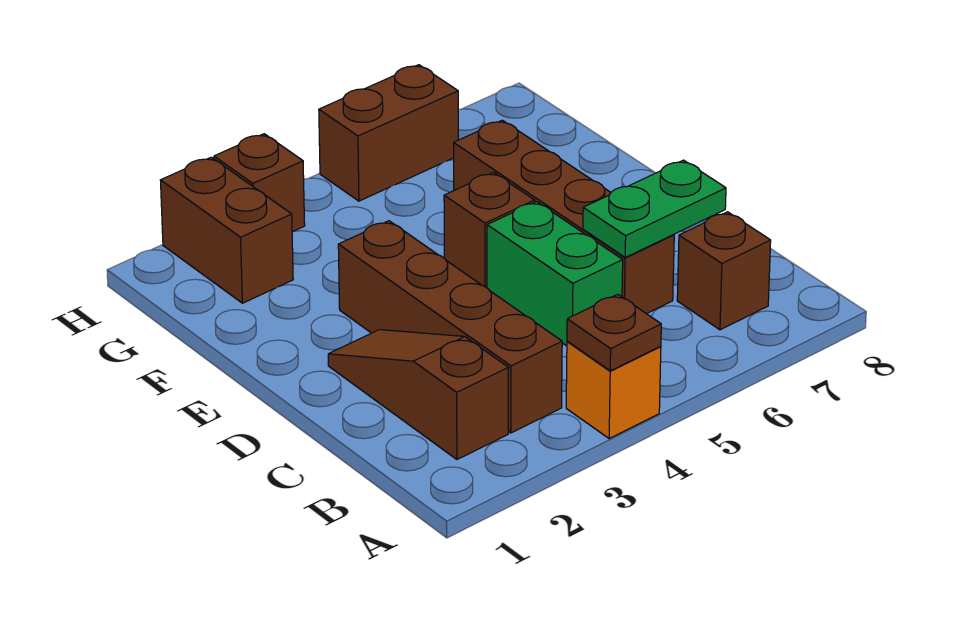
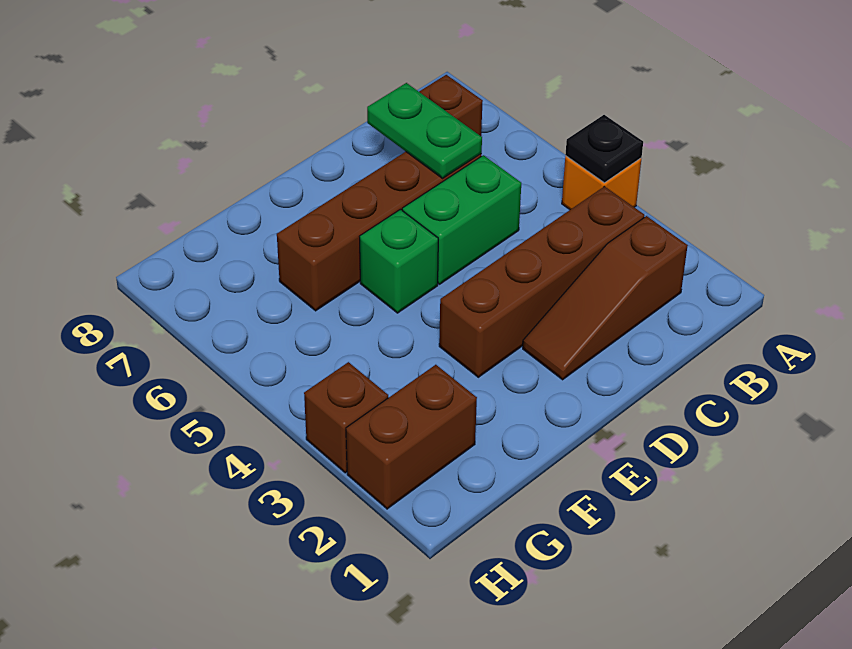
brown 1x1 plate [567,294,661,371] -> black 1x1 plate [565,115,643,183]
brown 1x1 brick [444,172,535,288] -> green 1x1 brick [359,209,438,313]
brown 1x2 brick [319,65,458,201] -> none

